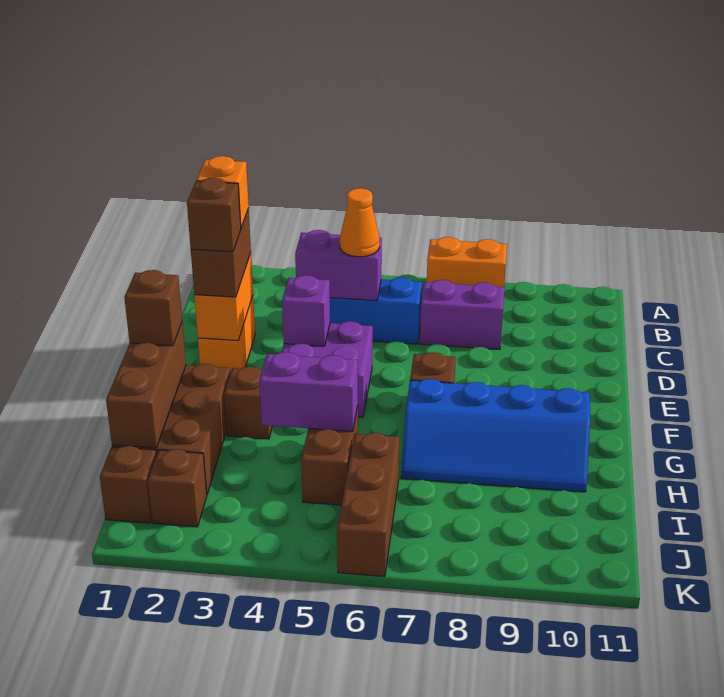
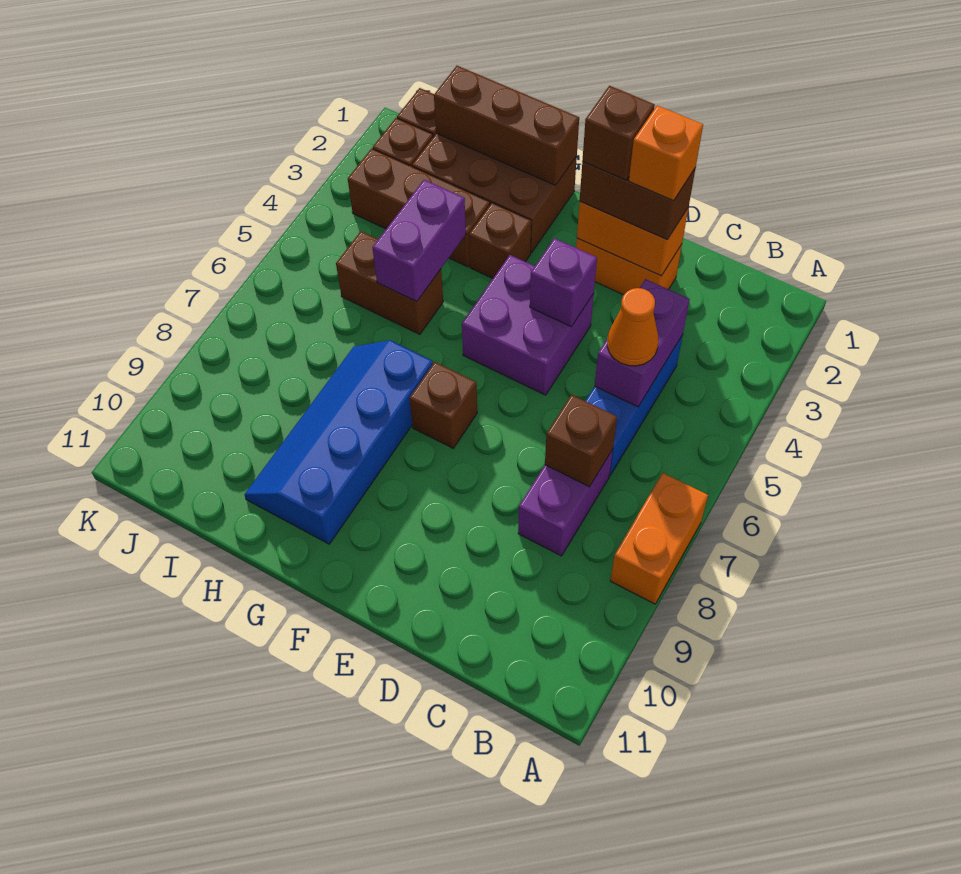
brown 1x1 brick [124,270,182,346] -> brown 1x1 brick moved to [545,395,617,487]
brown 1x3 brick [337,433,400,576] -> brown 1x3 brick moved to [348,149,490,267]

